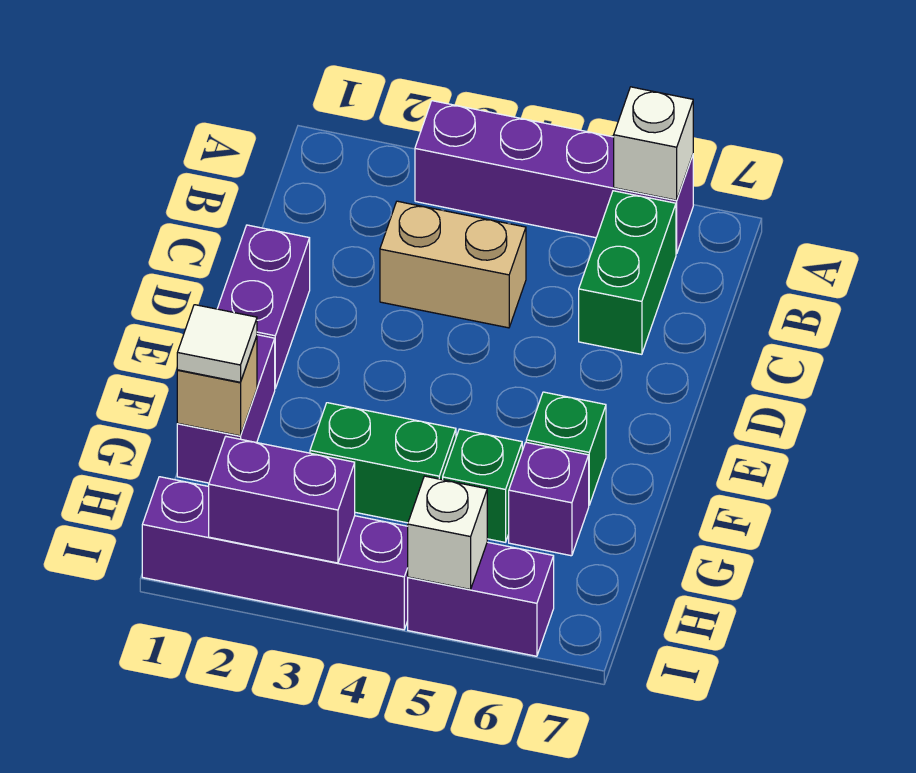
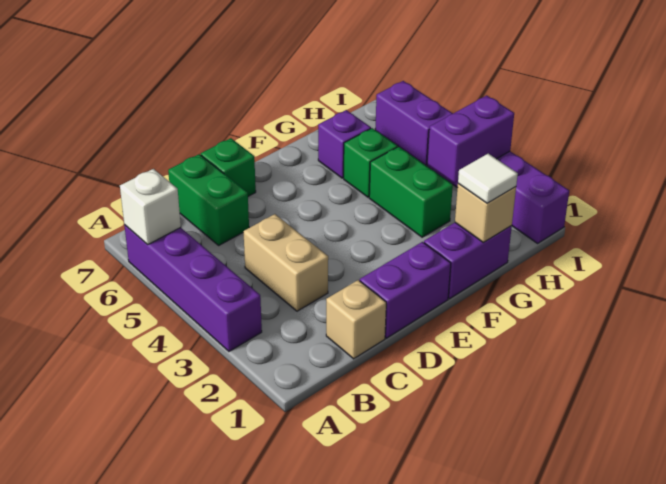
green 1x2 brick [579,191,676,354] -> green 1x2 brick turned to [168,154,249,245]
none -> tan 1x1 brick [326,280,386,359]
green 1x1 brick [526,392,606,505] -> green 1x1 brick moved to [201,138,256,196]
purple 1x2 brick [209,437,355,563] -> purple 1x2 brick turned to [427,95,514,183]
white 1x1 brick [408,476,487,590] -> none

